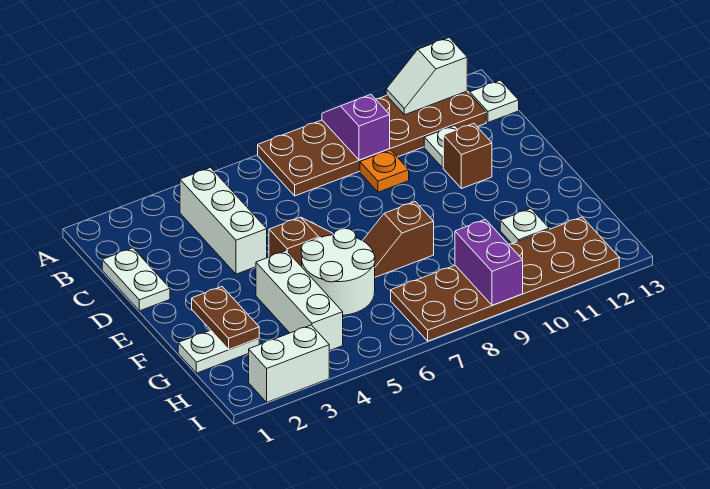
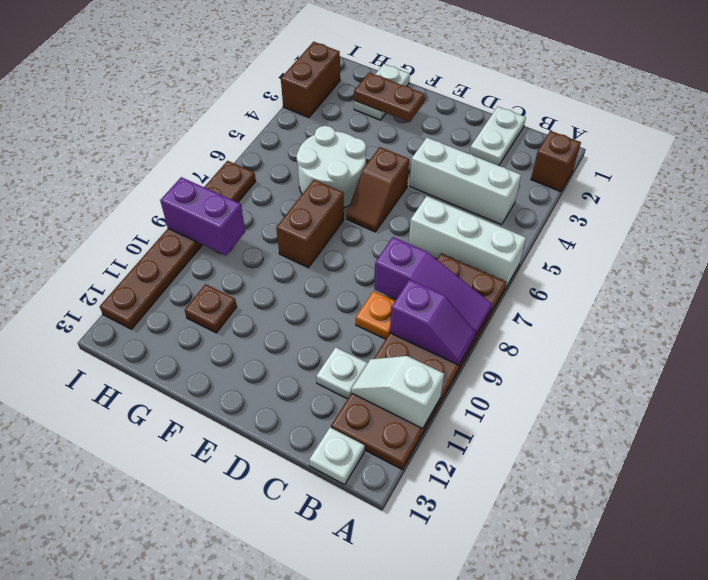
none -> purple 1x3 slope [374,237,492,336]
white 1x2 slope [386,38,467,115] -> white 1x2 slope turned to [351,356,444,428]
white 1x2 plate [102,248,170,311] -> white 1x2 plate turned to [470,107,526,166]
brown 1x1 brick [443,123,492,189] -> brown 1x1 brick moved to [531,131,581,191]
white 1x3 brick [256,251,343,351] -> white 1x3 brick moved to [409,196,526,289]
brown 1x2 slope [363,202,434,277] -> brown 1x2 brick [276,180,344,268]
white 1x1 plate [500,209,549,243] -> brown 1x1 plate [185,284,237,333]
brown 2x6 plate [391,217,619,341] -> brown 1x6 plate [100,161,256,329]
white 1x2 brick [249,325,329,402] -> brown 1x2 brick [281,42,340,117]

